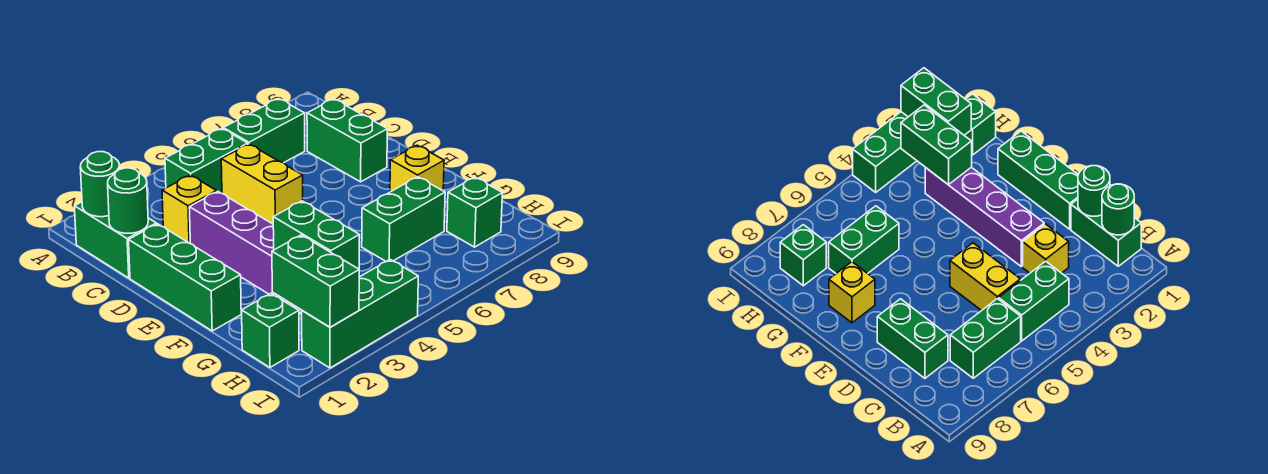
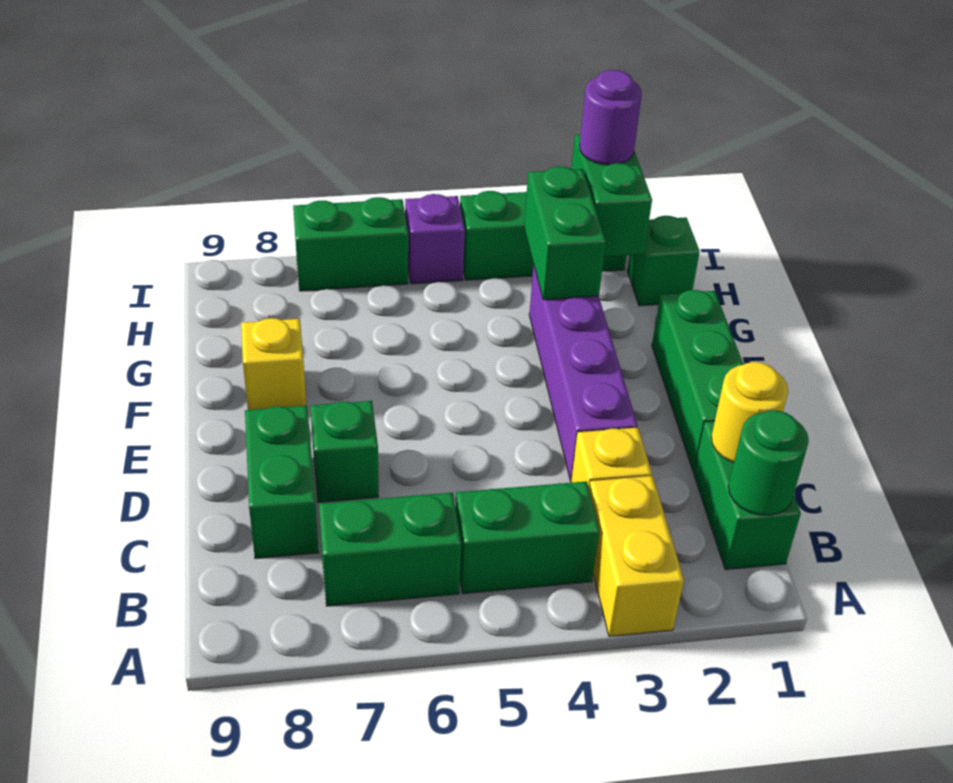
green 1x1 round brick [108,168,148,233] -> yellow 1x1 round brick [711,362,788,462]
yellow 1x2 brick [221,144,303,224] -> yellow 1x2 brick moved to [589,476,684,636]
green 1x2 brick [362,177,445,261] -> green 1x2 brick moved to [293,197,408,291]
green 1x1 brick [447,177,502,247] -> green 1x1 brick moved to [311,401,379,502]
none -> purple 1x1 round brick [580,70,642,165]
none -> purple 1x1 brick [405,194,465,284]

